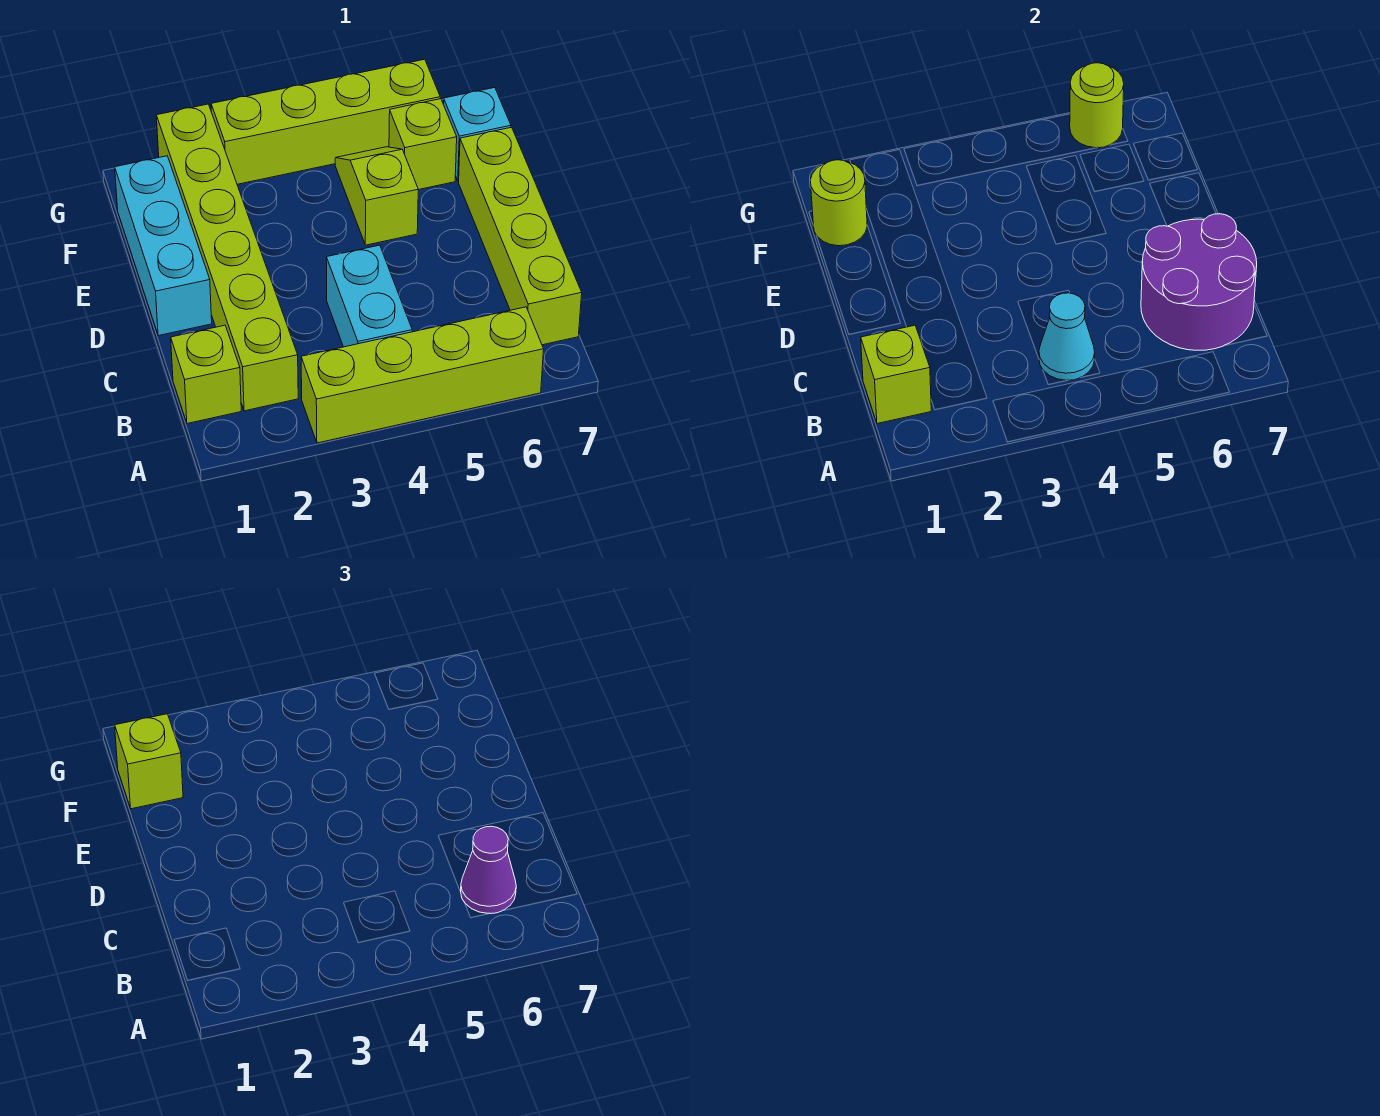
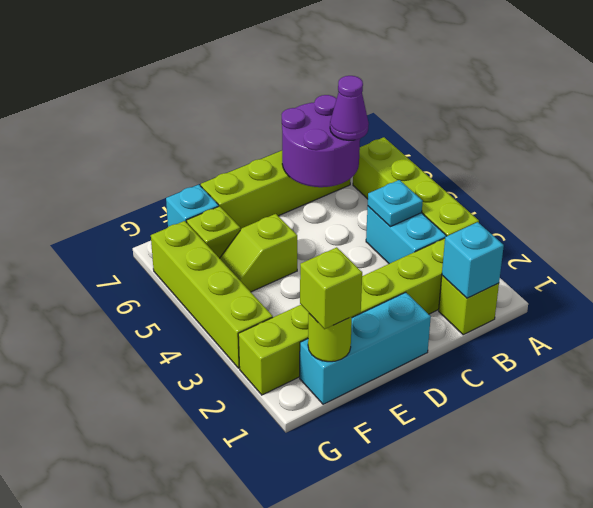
lime 1x1 brick [861,325,931,424] -> cyan 1x1 brick [442,222,504,298]
cyan 1x2 brick [326,245,412,347] -> cyan 1x2 brick turned to [366,206,446,264]
cyan 1x1 cone [1039,293,1095,380] -> cyan 1x1 plate [368,180,423,227]
lime 1x1 round brick [1070,63,1124,148] -> none

